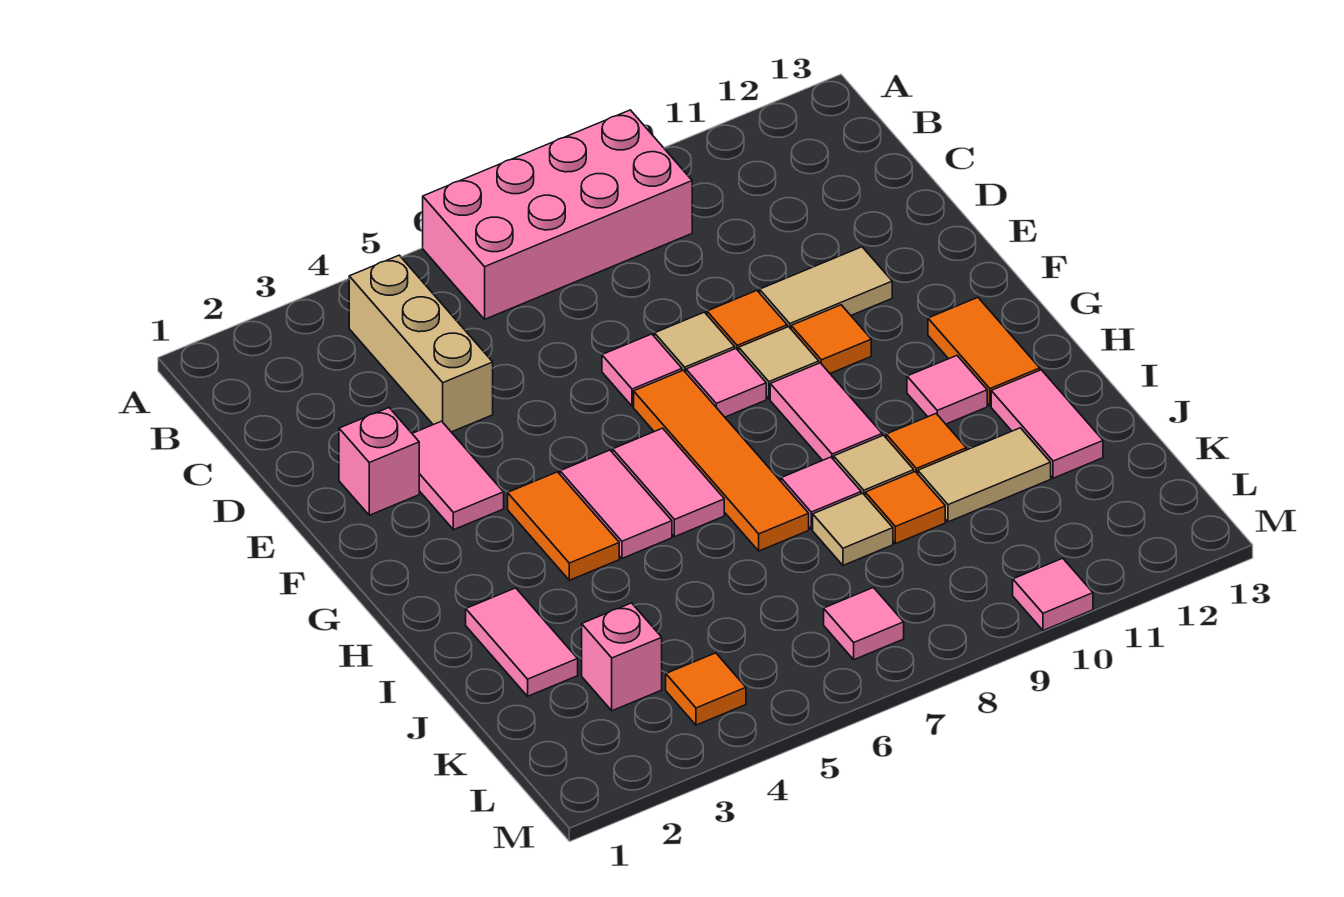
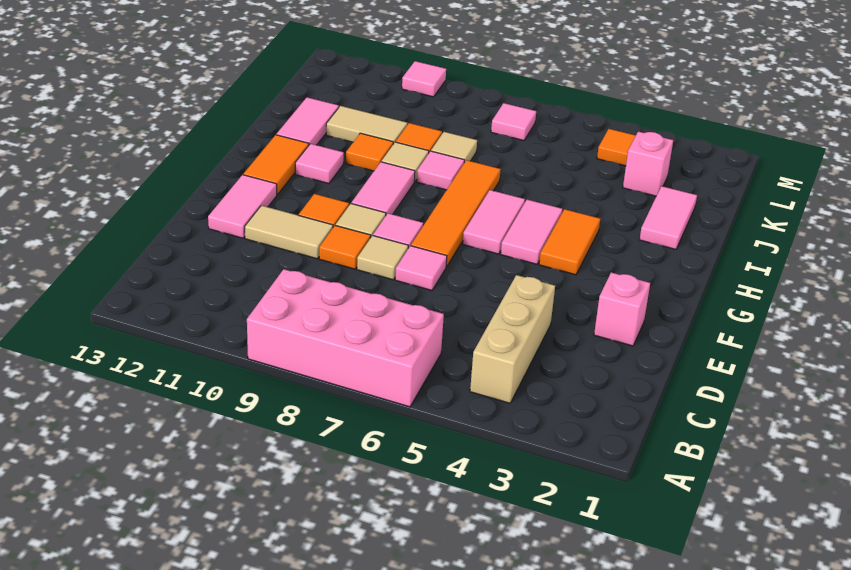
pink 1x2 tile [412,421,504,530] -> pink 1x2 tile moved to [208,175,277,238]

